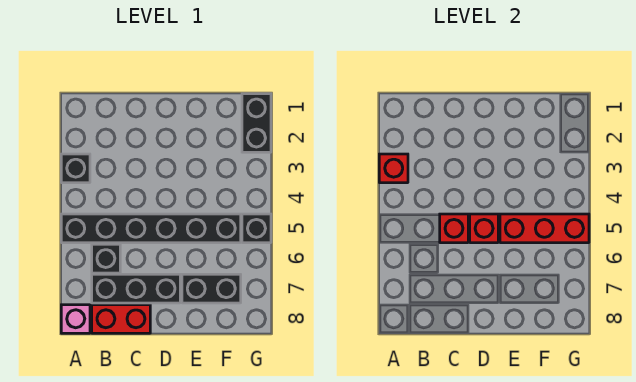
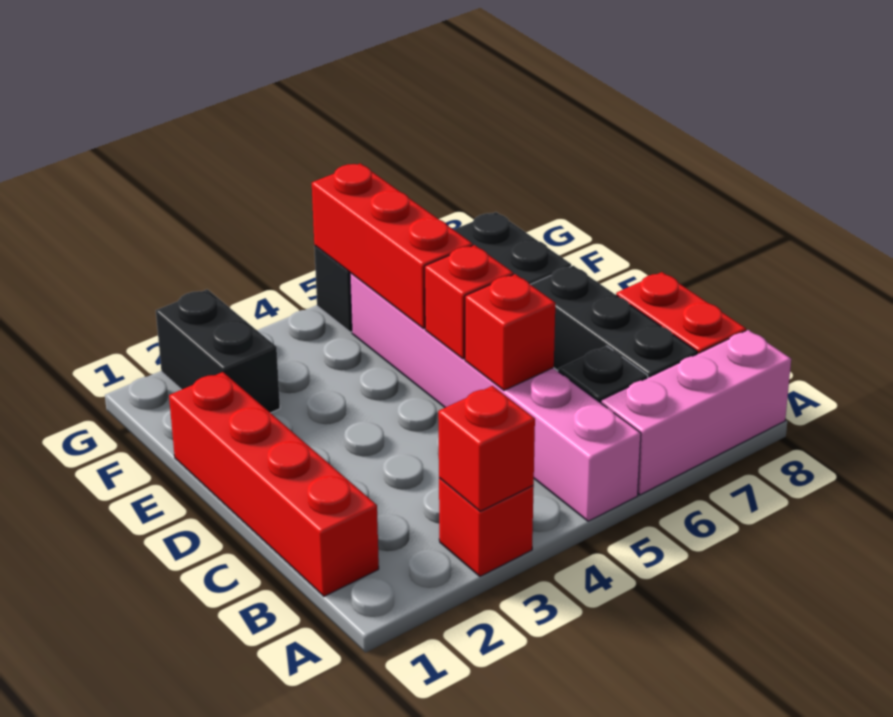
black 1x1 brick [61,154,90,183] -> red 1x1 brick [439,478,534,576]
black 1x6 brick [61,214,241,243] -> pink 1x6 brick [350,273,641,521]
pink 1x1 brick [61,305,90,333] -> pink 1x3 brick [601,330,791,495]
none -> red 1x4 brick [169,372,379,596]
black 1x2 brick [242,94,271,152] -> black 1x2 brick turned to [156,289,280,413]

